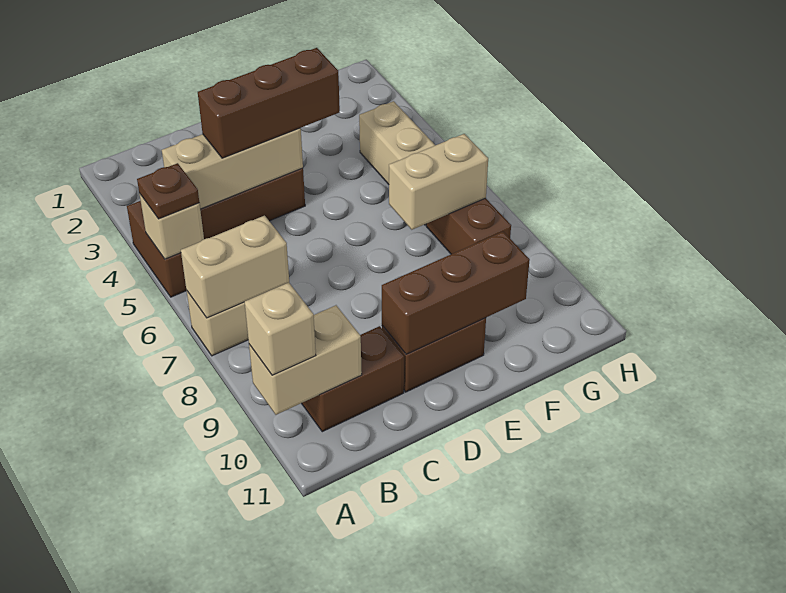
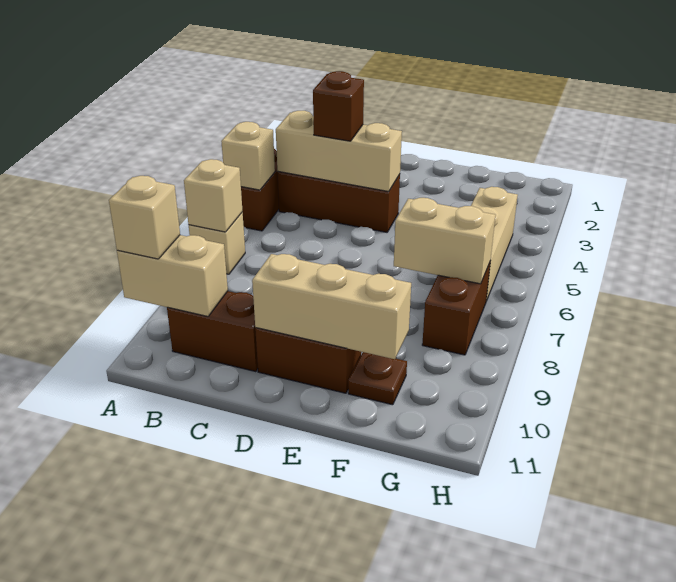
brown 1x1 plate [137,163,199,219] -> brown 1x1 plate moved to [348,352,407,405]
tan 1x2 brick [181,216,289,318] -> tan 1x1 brick [184,159,243,232]
brown 1x3 brick [198,48,340,158] -> brown 1x1 brick [313,71,364,141]
brown 1x3 brick [382,232,530,355] -> tan 1x3 brick [252,254,411,359]

